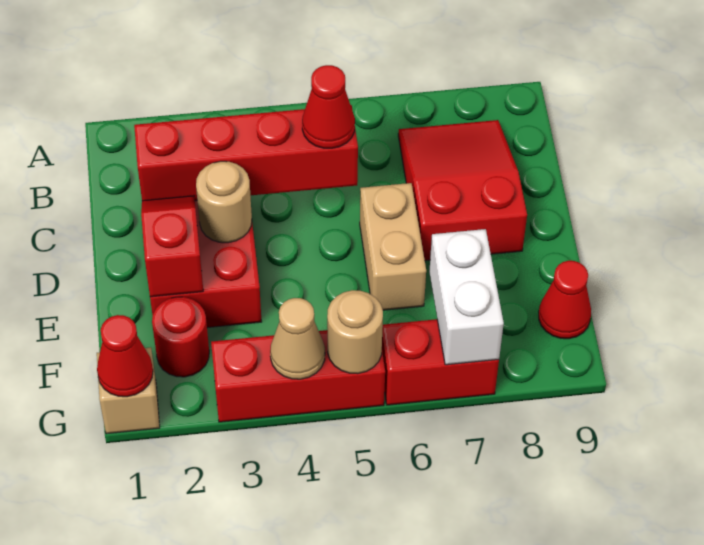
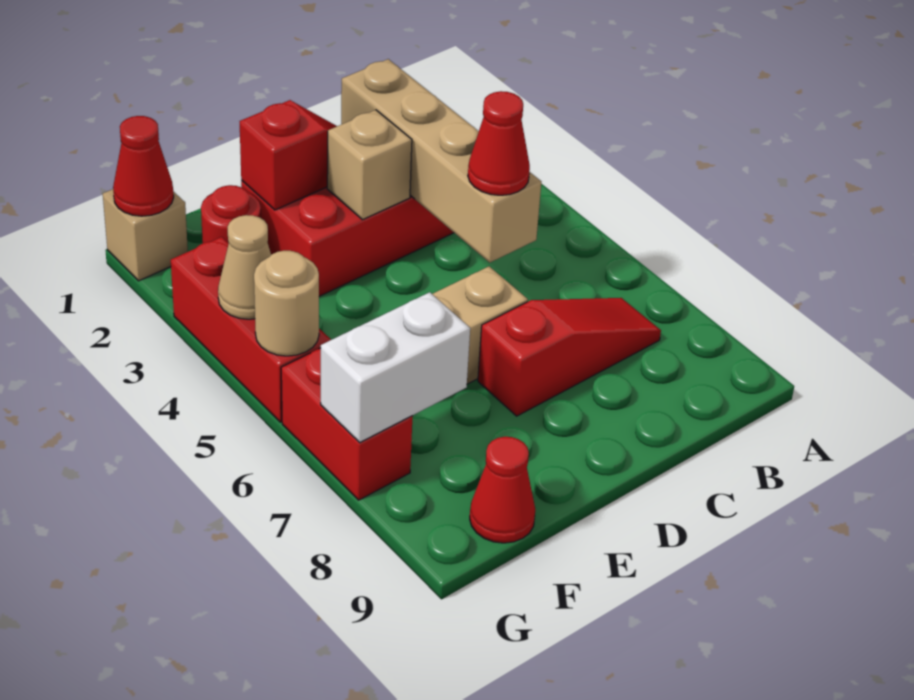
red 2x3 slope [398,120,527,261] -> red 1x3 slope [478,298,661,416]
red 1x4 brick [134,105,358,201] -> tan 1x4 brick [341,59,541,262]
tan 1x1 round brick [196,161,252,243] -> tan 1x1 brick [327,110,412,220]

